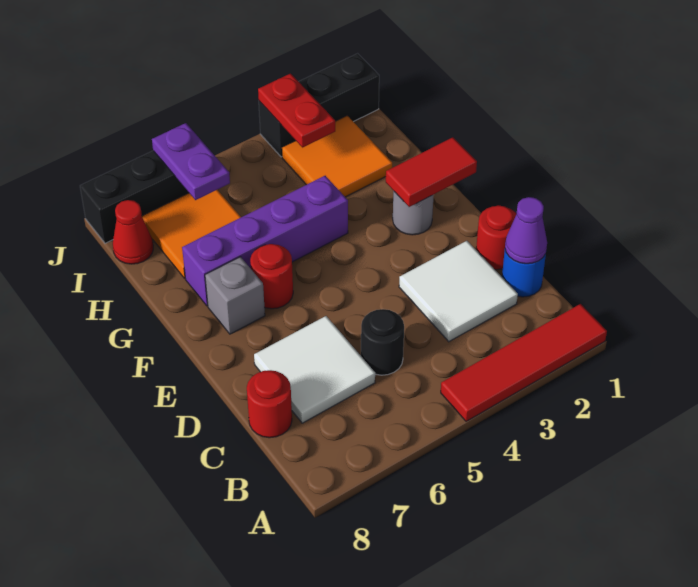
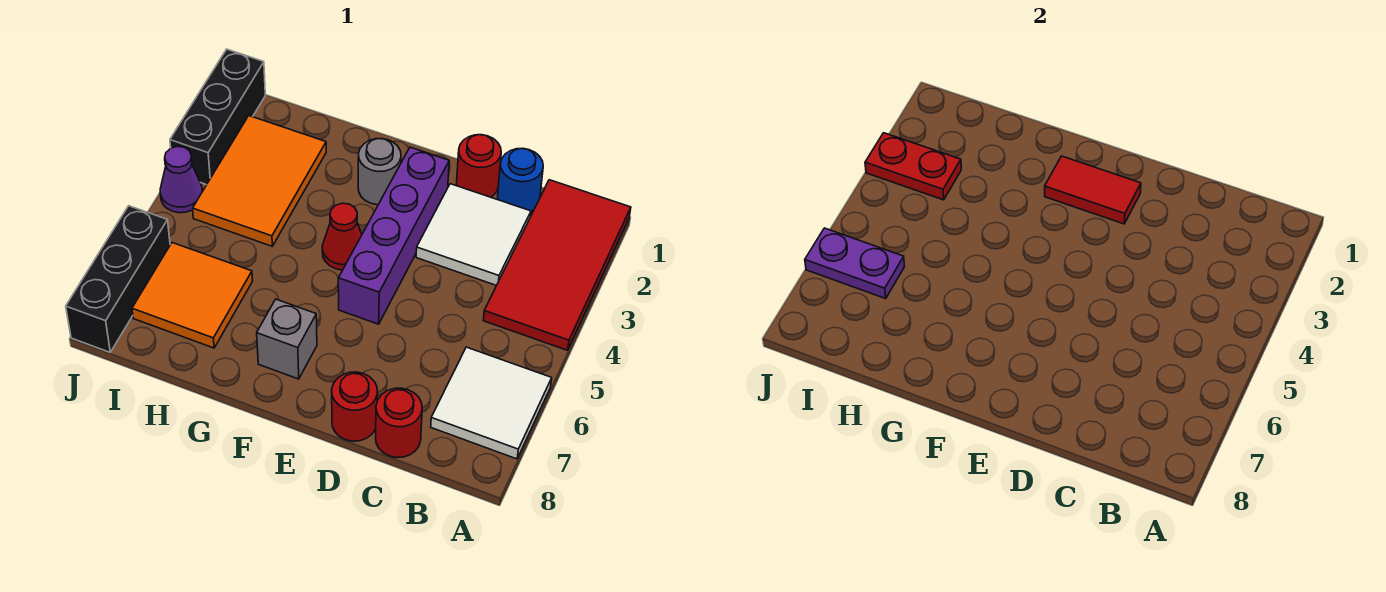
red 1x4 tile [441,304,607,421] -> red 2x4 tile [483,180,631,350]
purple 1x1 cone [505,197,547,264] -> purple 1x1 cone moved to [160,146,202,213]
black 1x1 round brick [361,309,404,375] -> none
white 2x2 tile [254,316,375,423] -> white 2x2 tile moved to [431,347,552,459]
red 1x2 tile [386,137,477,207] -> red 1x2 tile turned to [1045,156,1141,224]
red 1x1 round brick [250,244,293,309] -> red 1x1 round brick moved to [332,372,378,441]
purple 1x4 brick [182,176,348,306] -> purple 1x4 brick moved to [338,147,449,324]
orange 2x2 tile [282,116,392,197] -> orange 2x3 tile [193,116,326,246]
red 1x1 cone [113,200,153,264] -> red 1x1 cone moved to [322,203,362,270]

